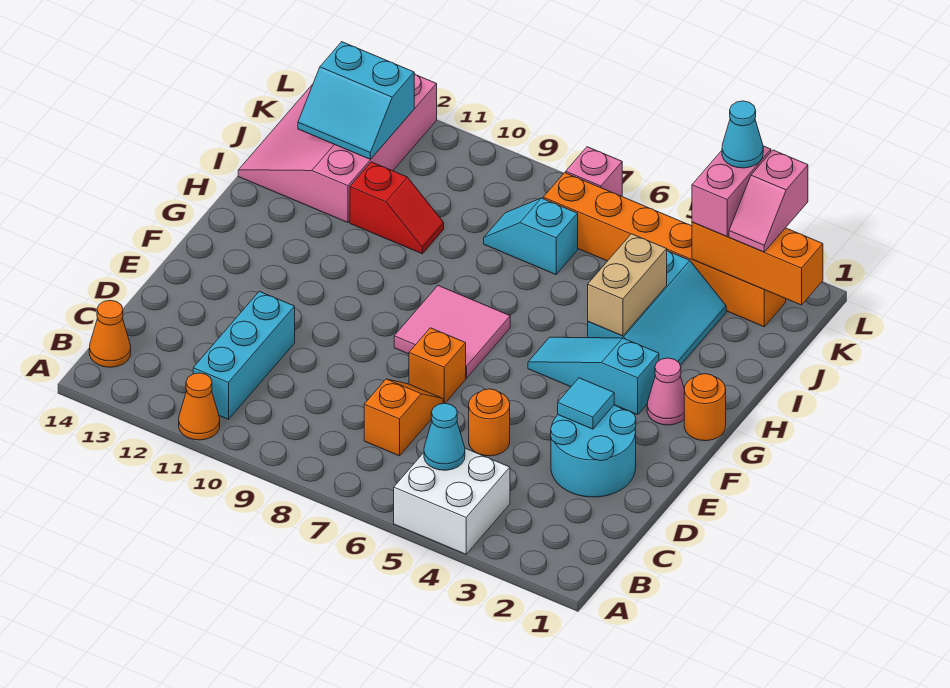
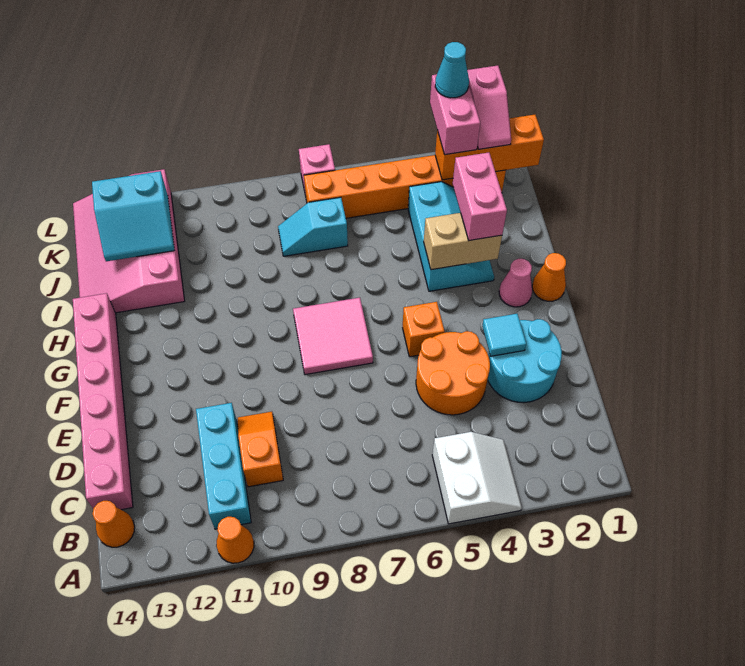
white 2x2 brick [394,448,510,554] -> white 2x2 slope [432,432,522,524]
cyan 1x1 cone [424,403,465,470] -> none
orange 1x2 slope [364,379,443,456] -> orange 1x2 slope moved to [238,412,283,487]
none -> pink 1x6 brick [73,293,133,510]
orange 1x1 round brick [469,389,510,456] -> orange 2x2 round brick [416,331,490,415]
orange 1x1 brick [409,328,466,404] -> orange 1x1 brick moved to [403,302,445,357]
orange 1x1 round brick [684,374,726,441] -> orange 1x1 cone [532,253,566,301]
cyan 1x3 slope [528,337,659,415] -> none
none -> pink 1x2 brick [453,153,507,241]
tan 1x2 brick [588,234,667,336] -> tan 1x2 brick turned to [424,213,502,270]
red 1x2 slope [350,162,444,254] -> none

